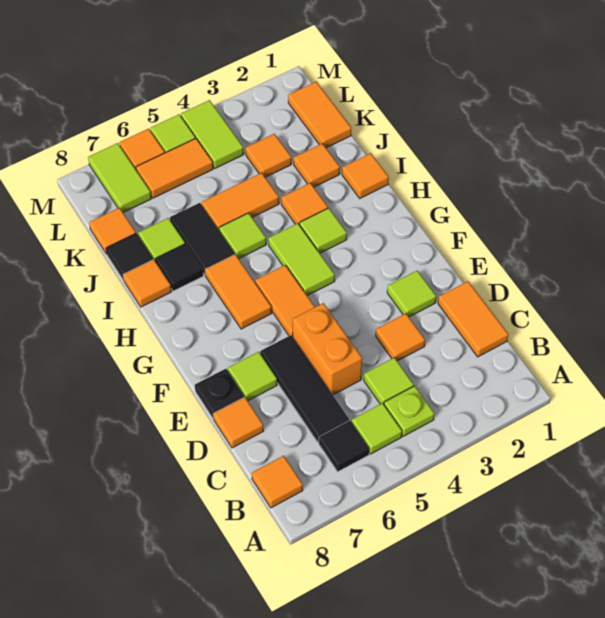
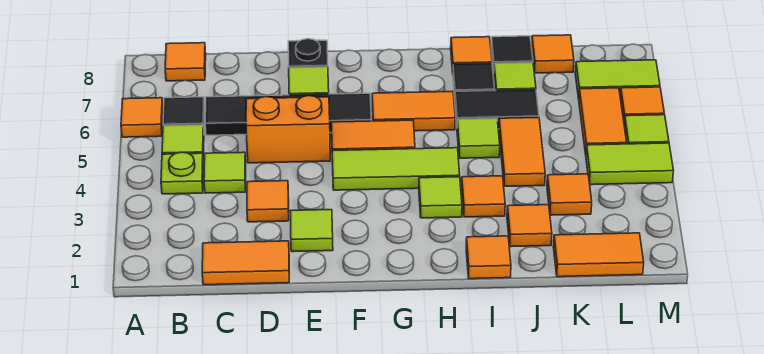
black 1x3 tile [260,335,349,442] -> black 1x4 tile [205,93,371,135]
orange 1x1 tile [213,397,263,448] -> orange 1x1 tile moved to [121,98,163,137]
lime 1x2 tile [268,223,335,296] -> lime 1x3 tile [332,148,460,190]

